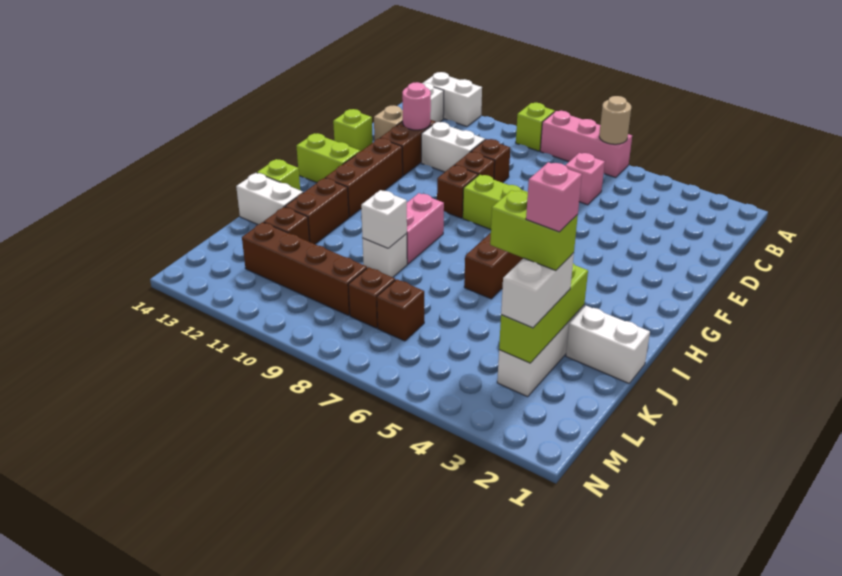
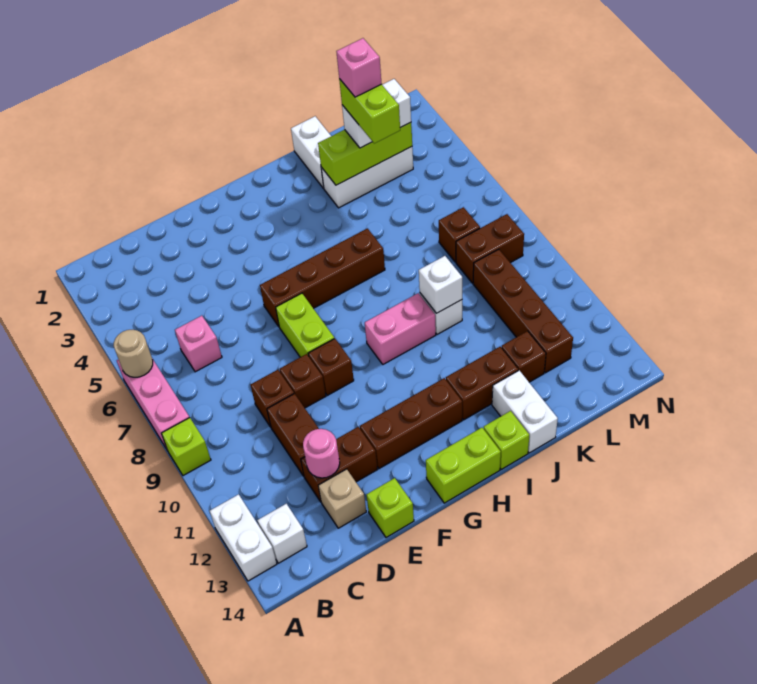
white 1x2 brick [421,122,485,172] -> brown 1x2 brick [267,394,319,476]
lime 1x2 brick [297,133,360,183] -> lime 1x2 brick turned to [426,428,501,503]
brown 1x1 brick [348,267,395,328] -> brown 1x2 brick [456,214,524,283]

